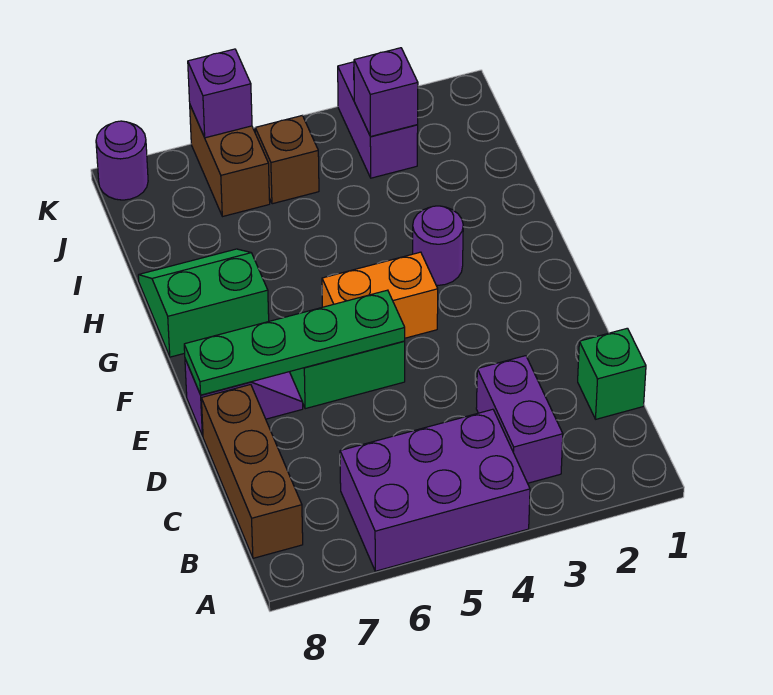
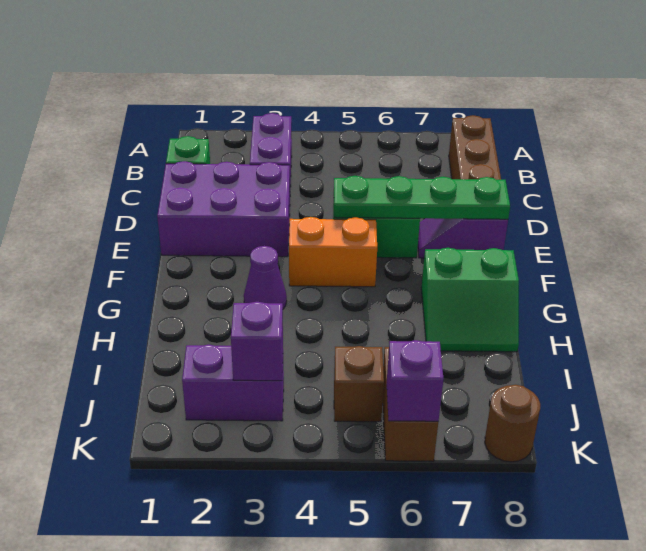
purple 2x3 brick [340,409,530,571] -> purple 2x3 brick moved to [157,161,290,257]
purple 1x1 round brick [413,206,463,285] -> purple 1x1 cone [244,246,287,309]
purple 1x2 brick [338,62,418,178] -> purple 1x2 brick turned to [182,344,284,421]
purple 1x1 round brick [96,121,148,200] -> brown 1x1 round brick [485,385,540,462]

